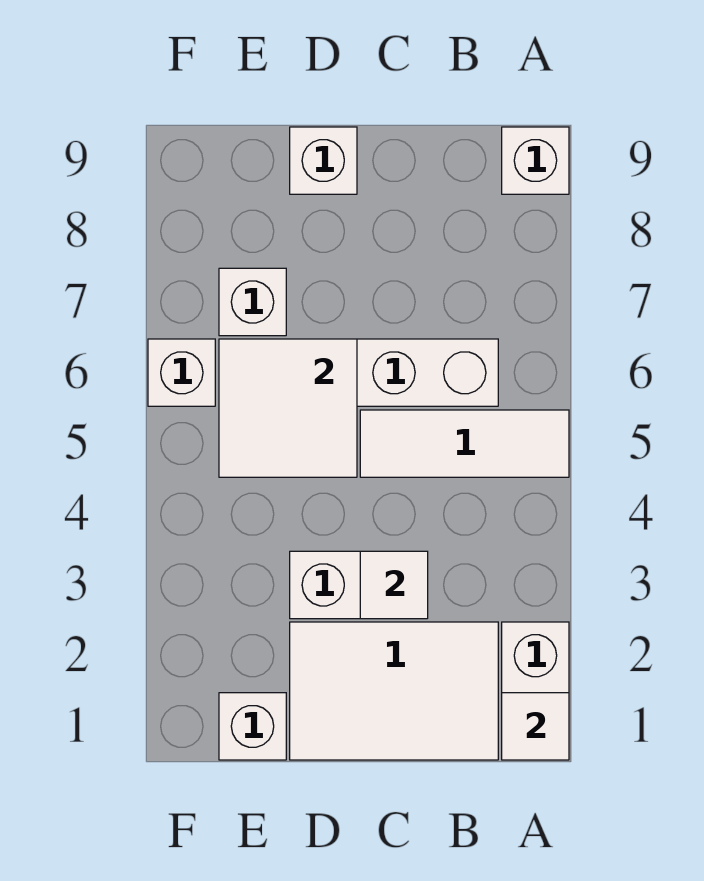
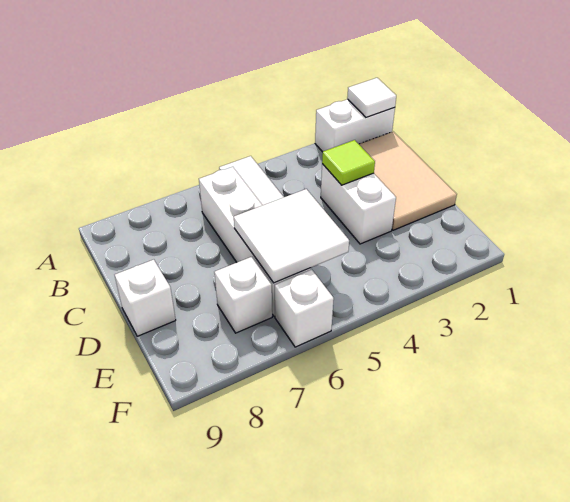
white 1x1 brick [502,127,569,194] -> none
white 2x3 tile [290,622,498,760] -> tan 2x3 tile [359,132,457,230]
white 1x1 tile [360,551,428,619] -> lime 1x1 tile [322,140,375,185]
white 1x1 brick [219,693,286,760] -> none

